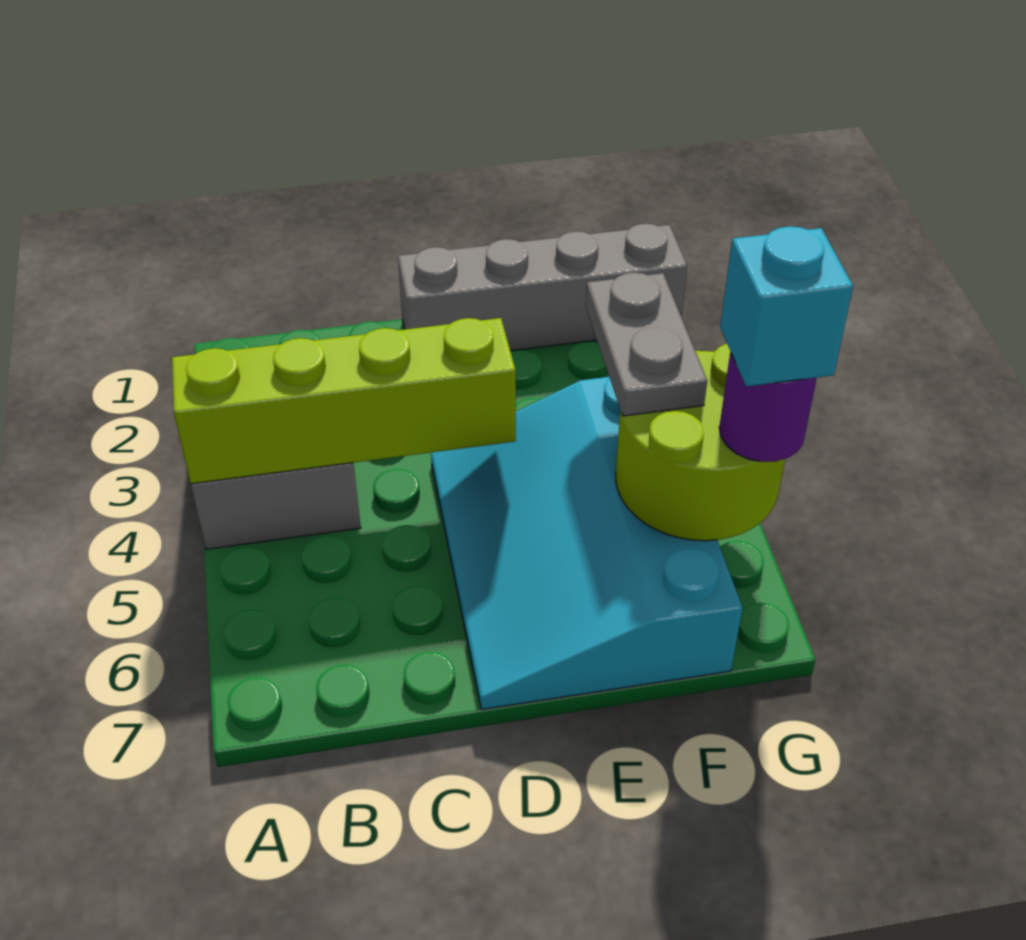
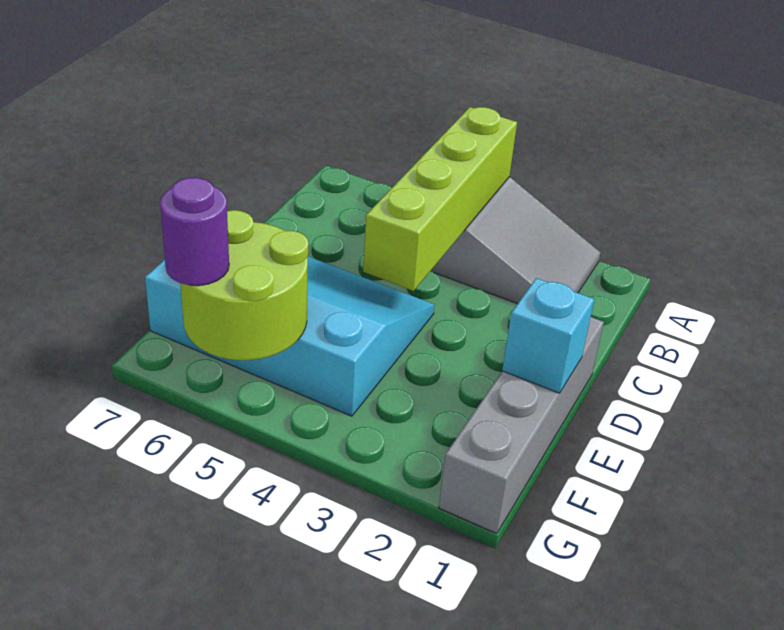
grey 1x2 plate [586,273,707,416] -> none
cyan 1x1 brick [720,226,853,387] -> cyan 1x1 brick moved to [502,278,594,393]

